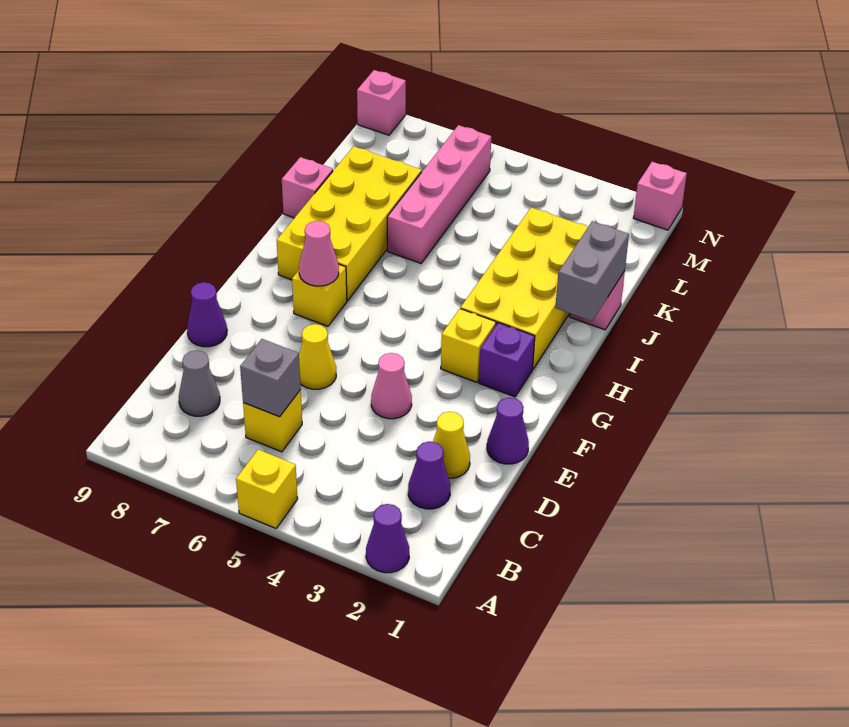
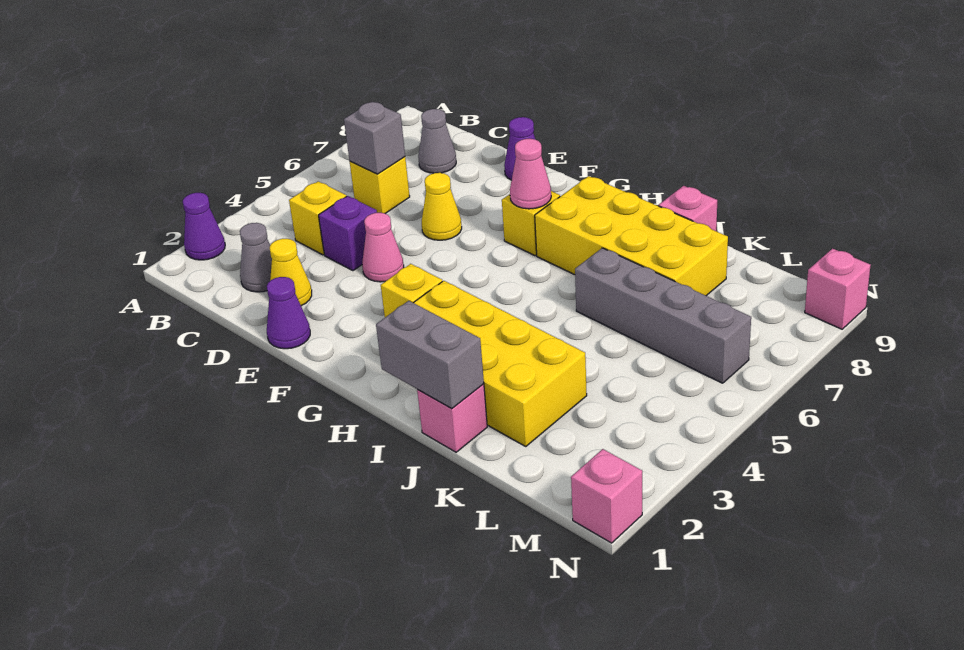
yellow 1x1 brick [236,450,298,528] -> yellow 1x1 brick moved to [289,181,346,255]
purple 1x1 cone [408,441,450,509] -> grey 1x1 cone [240,223,272,292]
purple 1x1 brick [479,323,535,397] -> purple 1x1 brick moved to [319,196,377,271]
pink 1x4 brick [387,125,491,263] -> grey 1x4 brick [575,248,751,383]

